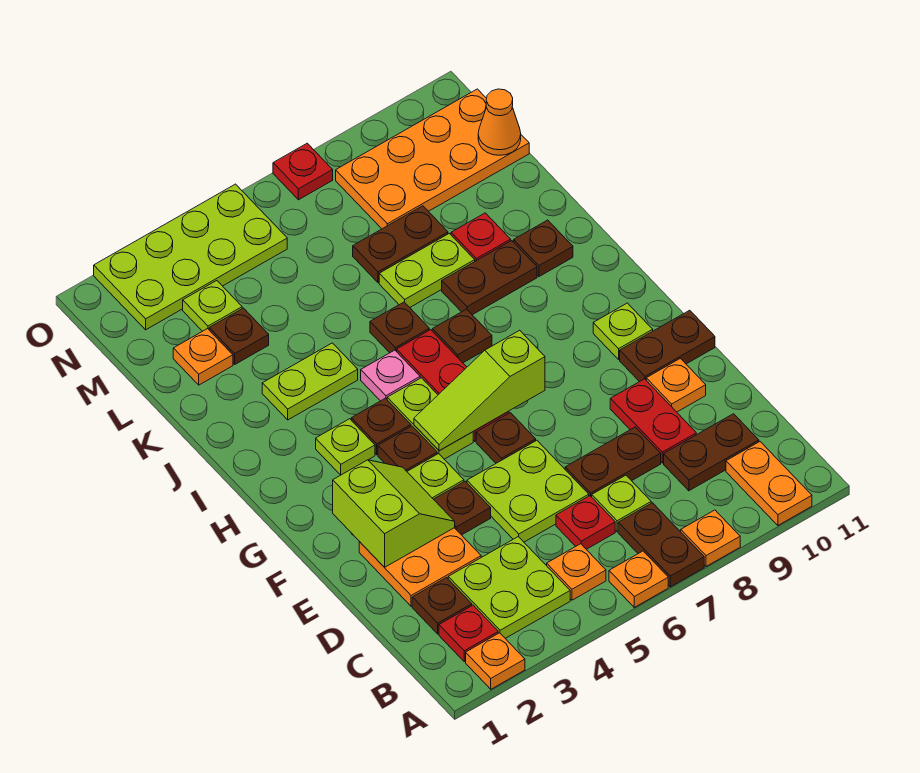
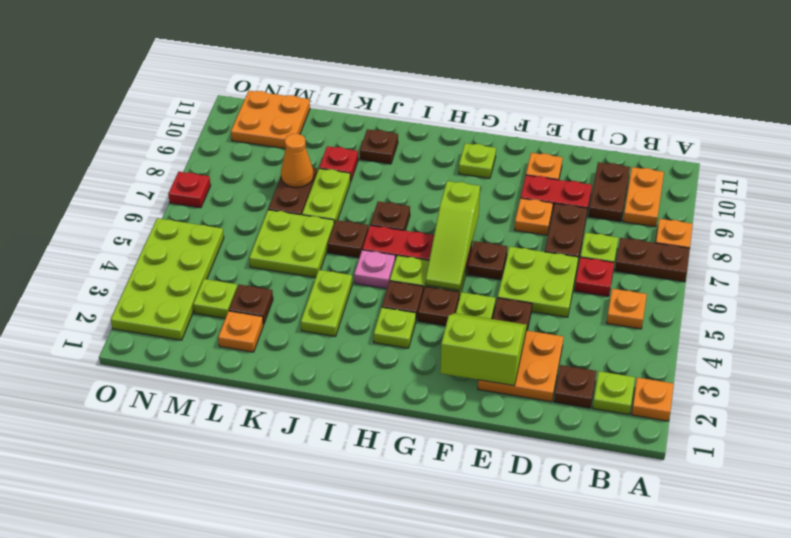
orange 1x1 plate [609,551,668,607] -> orange 1x1 plate moved to [514,198,553,235]
orange 1x2 plate [726,442,812,525] -> orange 1x2 plate turned to [623,167,664,227]
red 1x1 plate [439,605,498,662] -> lime 1x1 plate [593,371,635,415]
lime 2x2 plate [448,537,570,638] -> lime 2x2 plate moved to [249,210,334,278]
brown 1x2 plate [620,310,715,382] -> none
brown 1x2 plate [442,241,537,315] -> none
orange 2x4 plate [336,89,529,229] -> orange 2x2 plate [231,91,310,149]
orange 1x1 cone [478,89,521,155] -> orange 1x1 cone moved to [281,134,314,187]

